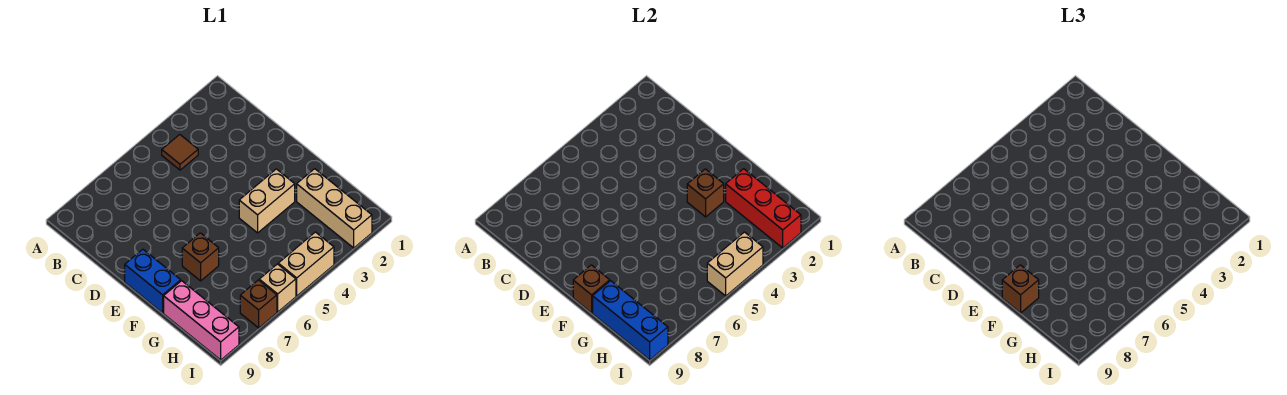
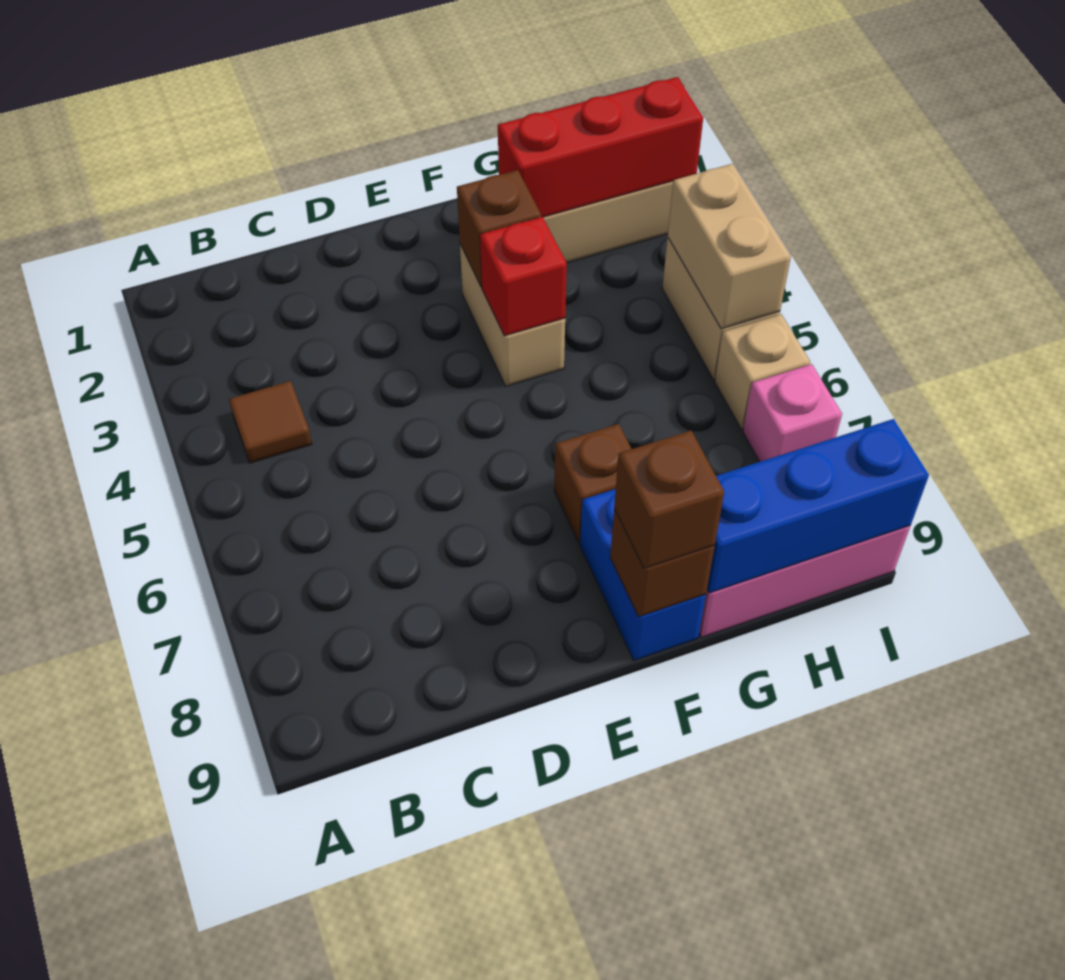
blue 1x2 brick [125,249,181,313] -> blue 1x2 brick turned to [580,489,706,660]
none -> red 1x1 brick [480,217,567,336]
brown 1x1 brick [240,280,277,328] -> pink 1x1 brick [743,364,842,462]

